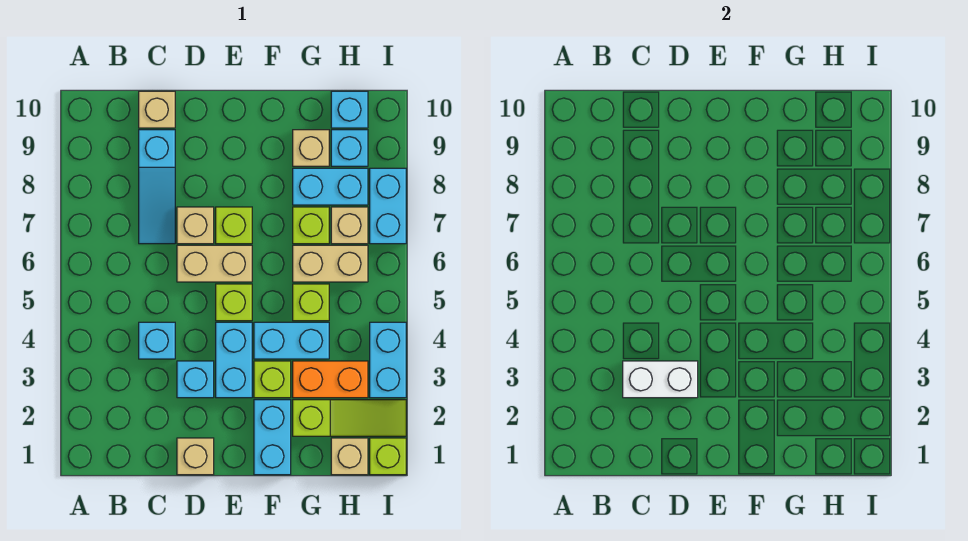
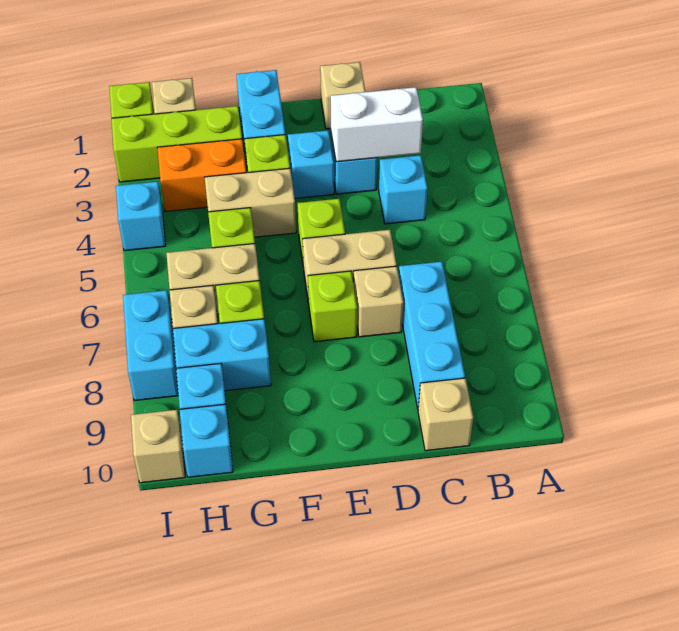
cyan 1x3 slope [139,130,175,244] -> cyan 1x3 brick [399,262,465,408]
cyan 1x2 brick [216,322,252,398] -> cyan 1x1 brick [288,130,334,198]
cyan 1x2 brick [254,322,329,359] -> tan 1x2 brick [205,168,296,237]
lime 1x3 slope [293,400,406,436] -> lime 1x3 brick [112,106,242,182]
tan 1x1 brick [293,130,329,166] -> tan 1x1 brick moved to [131,410,185,483]
cyan 1x2 brick [370,322,406,398] -> cyan 1x1 brick [116,182,166,251]

